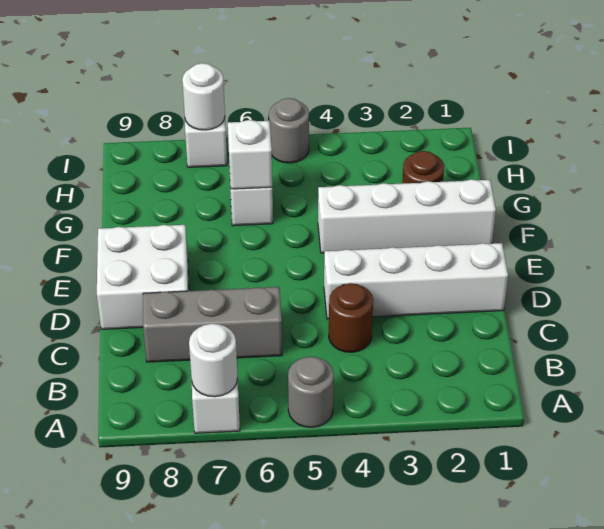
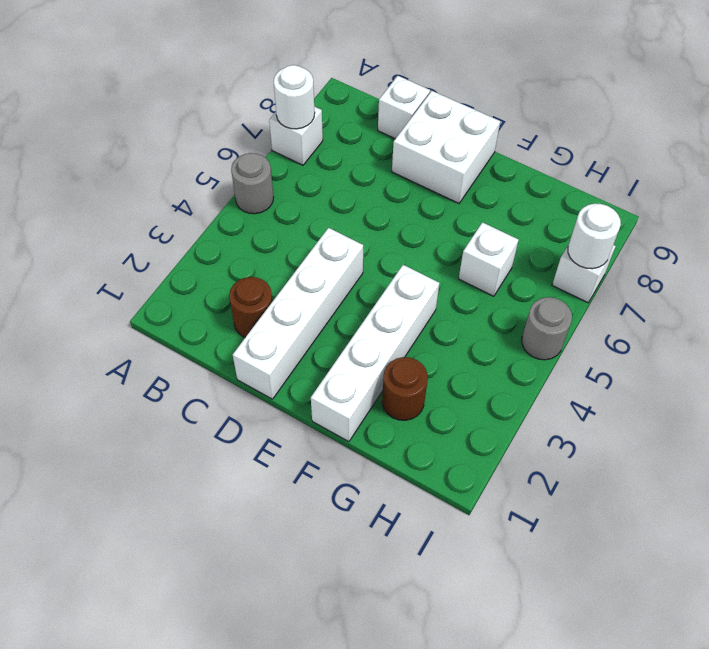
brown 1x1 round brick [329,283,373,352] -> brown 1x1 round brick moved to [229,277,273,337]
grey 1x3 brick [143,287,282,362] -> none
white 1x1 brick [228,120,272,189] -> white 1x1 brick moved to [378,76,430,139]

